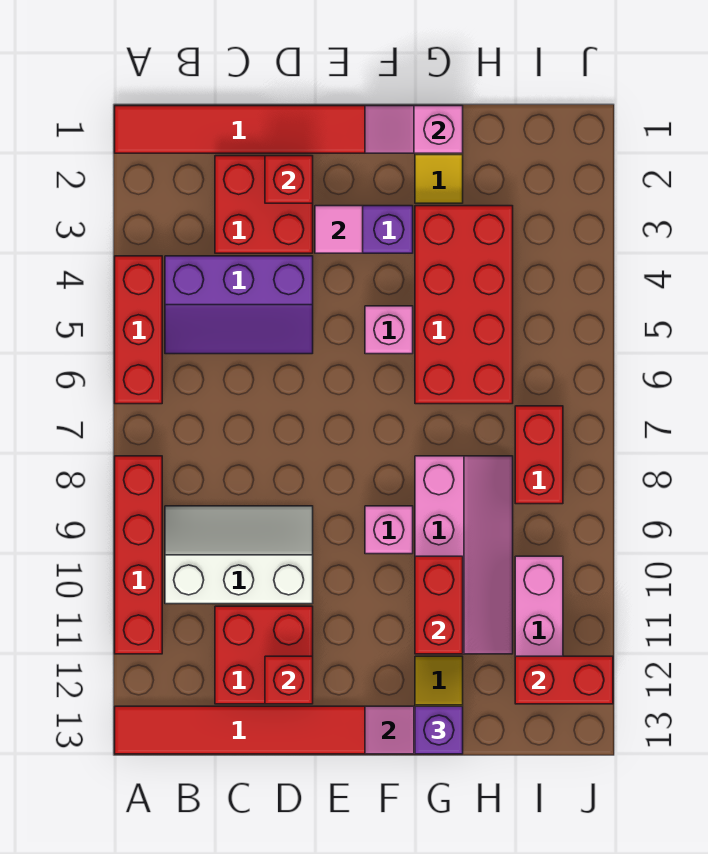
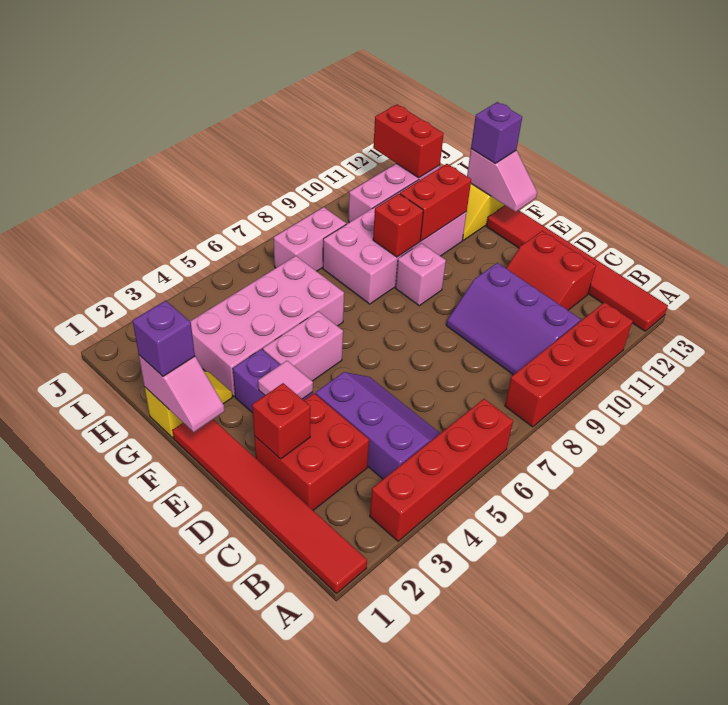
red 1x3 brick [115,256,162,404] -> red 1x4 brick [370,399,513,541]
white 2x3 slope [165,506,313,604] -> purple 2x3 slope [446,263,581,375]
red 2x2 brick [215,606,313,704] -> red 2x2 slope [506,231,596,310]
red 1x1 brick [265,656,313,704] -> red 1x1 brick moved to [373,194,423,257]
pink 1x1 brick [365,306,413,354] -> pink 1x2 brick [263,311,343,381]
none -> purple 1x1 brick [132,301,195,376]
red 2x4 brick [415,206,513,404] -> pink 2x4 brick [190,256,344,396]
pink 2x4 slope [415,456,513,654] -> pink 2x4 brick [323,180,467,304]
red 1x2 brick [515,406,563,504] -> pink 1x2 brick [274,207,346,271]

